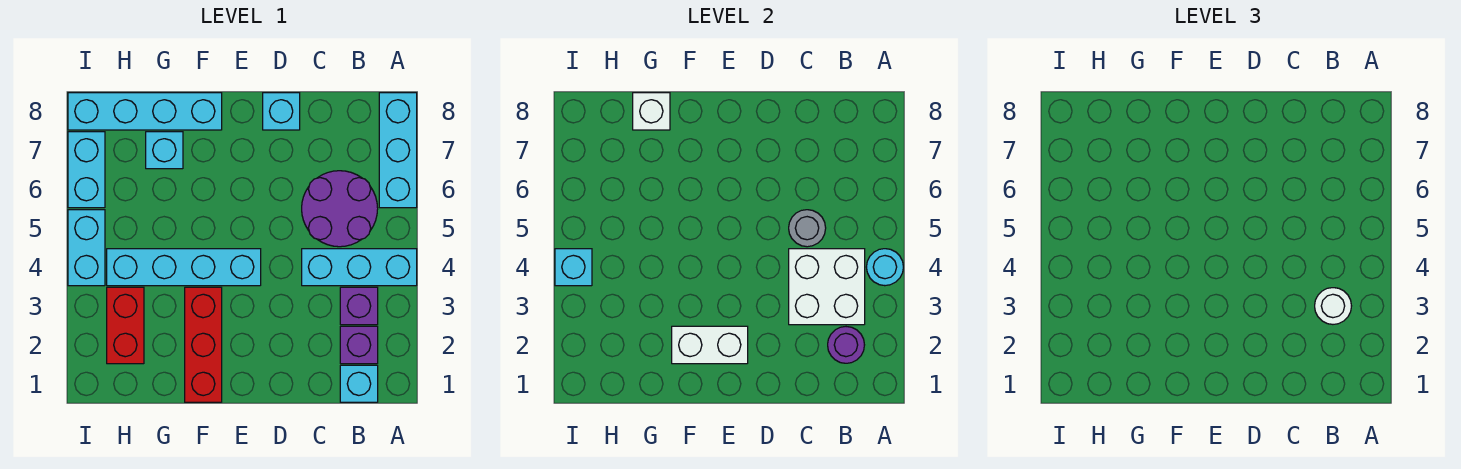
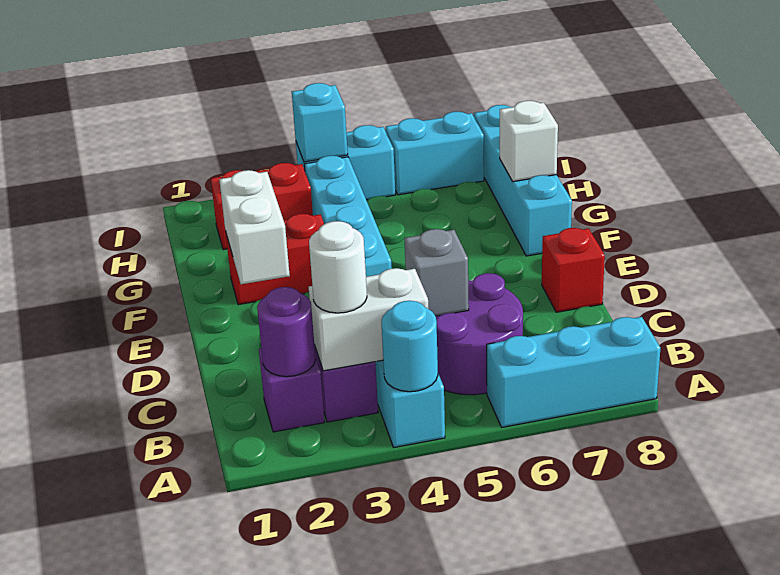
cyan 1x1 brick [340,365,378,402] -> none
white 2x2 brick [789,249,865,325] -> white 1x2 brick [309,268,428,371]
grey 1x1 round brick [789,210,826,247] -> grey 1x1 brick [404,229,469,316]
cyan 1x1 brick [263,93,300,130] -> red 1x1 brick [542,228,605,312]
red 1x3 brick [185,287,222,402] -> red 1x2 brick [225,214,324,305]
cyan 1x1 brick [146,132,183,169] -> none

